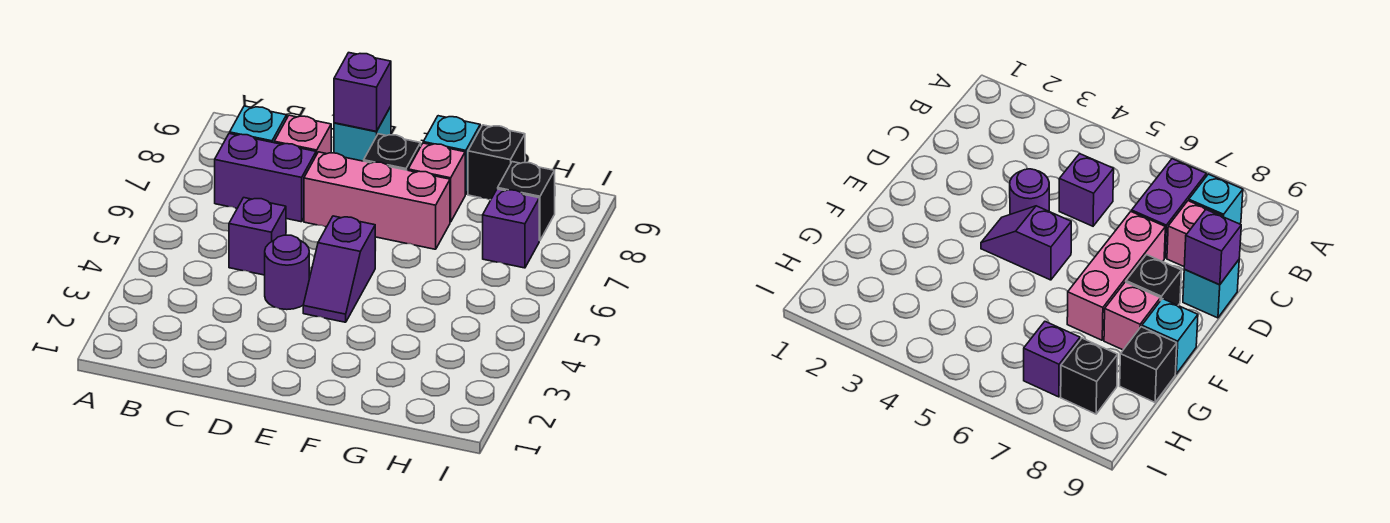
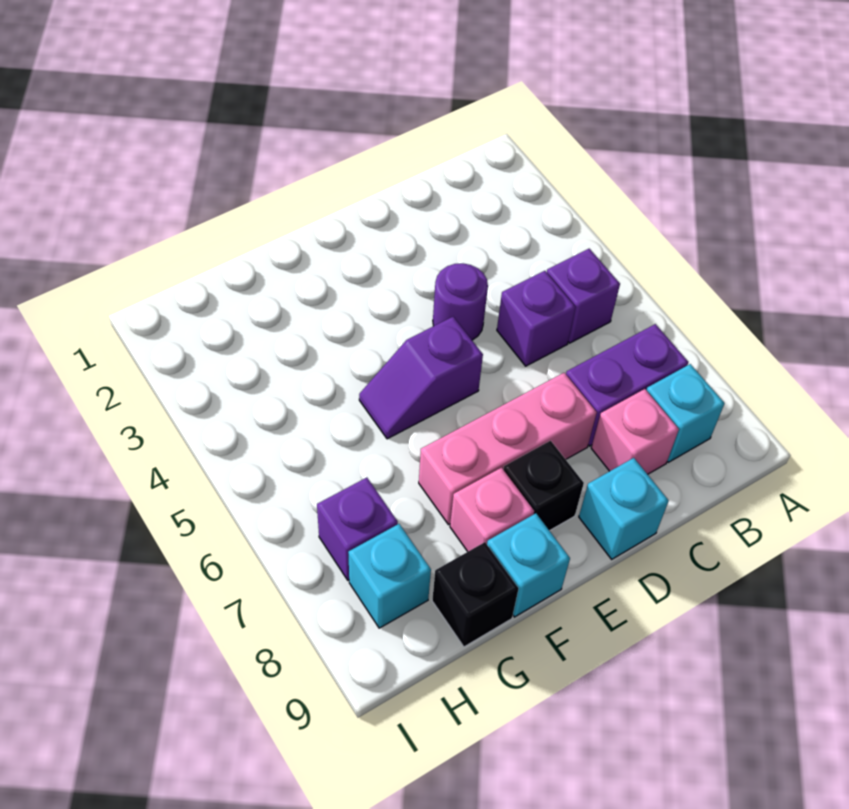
purple 1x1 brick [334,53,391,131] -> purple 1x1 brick moved to [547,249,620,343]
purple 1x2 slope [303,216,375,322] -> purple 1x2 slope turned to [359,317,483,439]
black 1x1 brick [498,162,555,241] -> cyan 1x1 brick [348,524,431,628]

